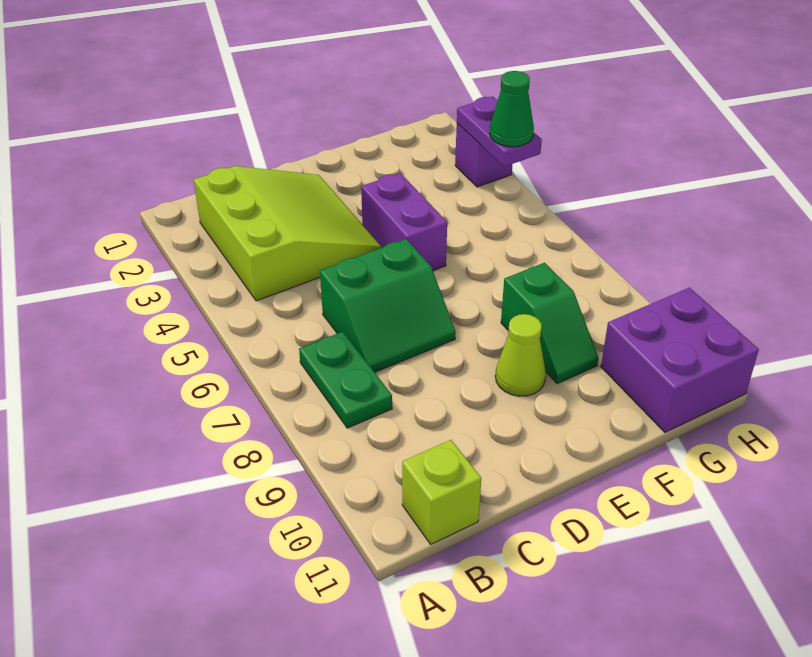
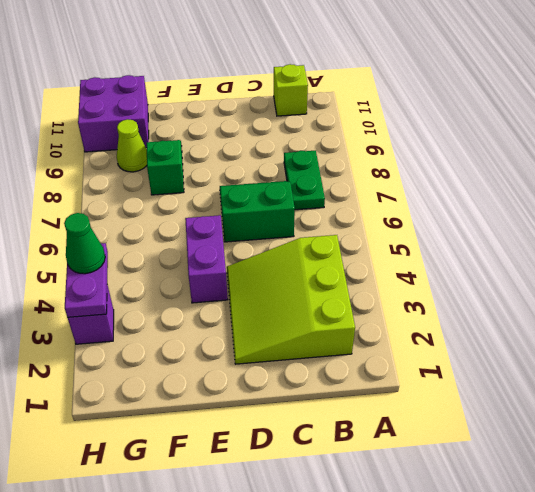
lime 1x1 cone [495,314,546,396] -> lime 1x1 cone moved to [117,119,147,172]

